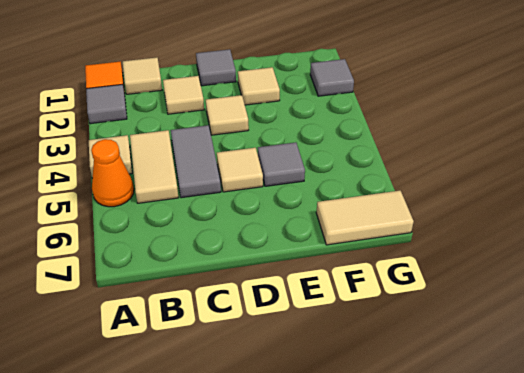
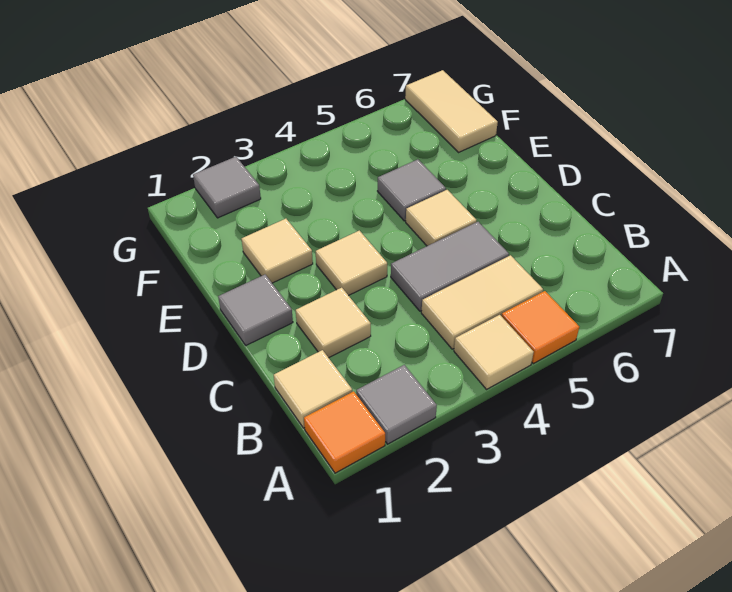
orange 1x1 cone [91,139,134,207] -> orange 1x1 tile [502,291,579,364]

